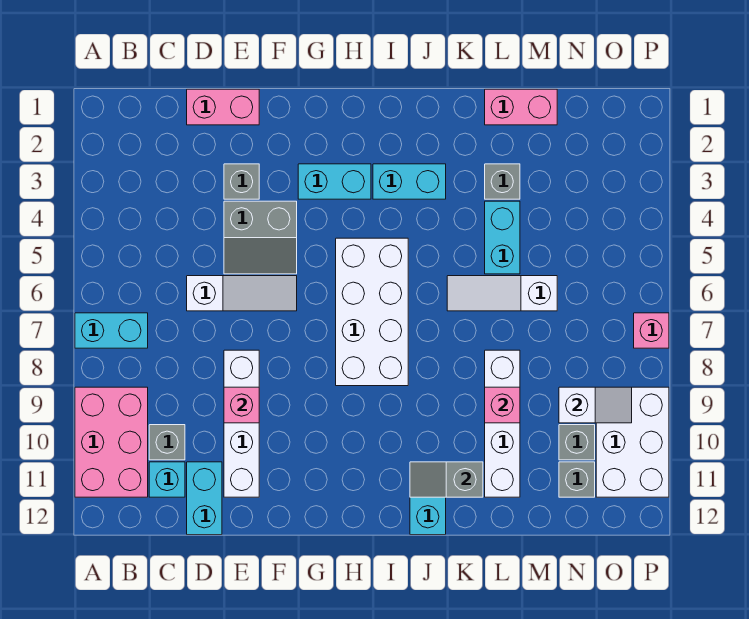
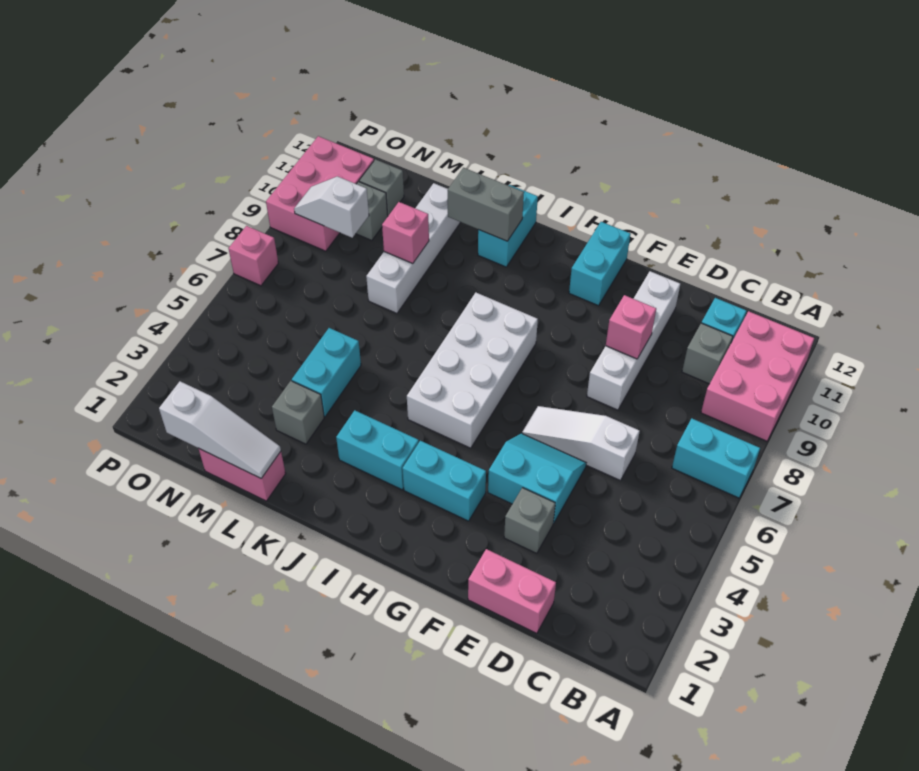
cyan 1x2 brick [187,462,222,535] -> cyan 1x2 brick moved to [569,222,631,306]
grey 2x2 slope [224,201,297,274] -> cyan 2x2 slope [488,433,586,523]
grey 1x2 slope [410,462,483,497] -> grey 1x2 brick [448,168,524,241]
white 1x3 slope [447,276,557,311] -> white 1x3 slope moved to [159,381,281,478]
white 2x3 brick [596,387,669,497] -> pink 2x3 brick [266,136,374,251]

